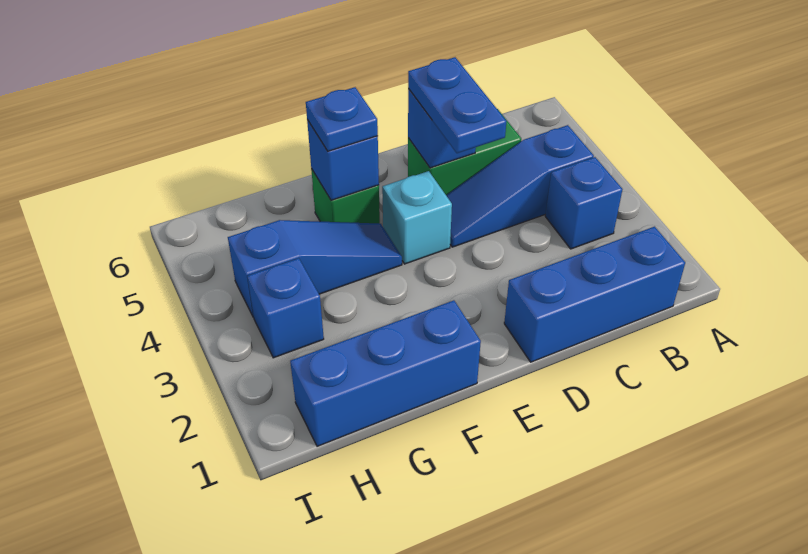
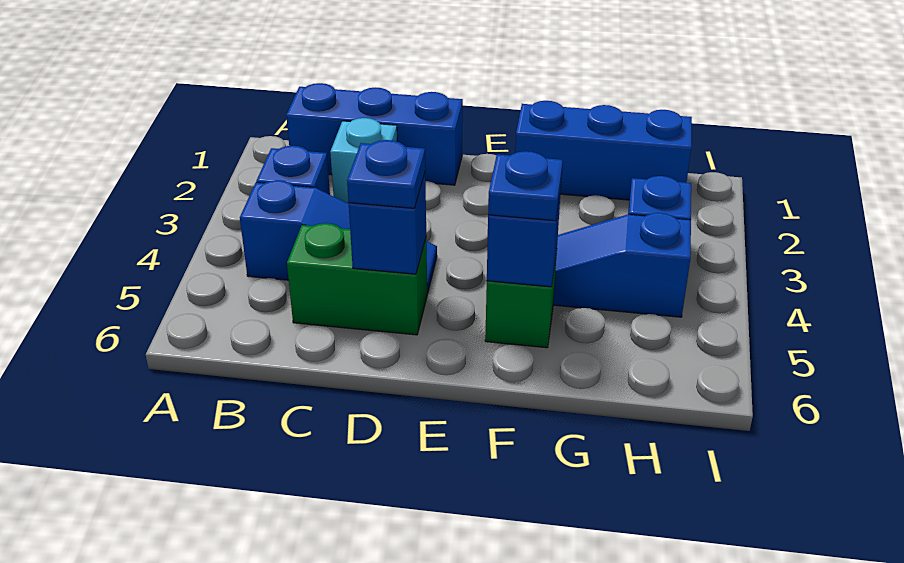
blue 1x2 plate [408,57,506,153] -> blue 1x1 plate [347,140,425,208]
cyan 1x1 brick [382,171,452,264] -> cyan 1x1 brick moved to [330,118,397,204]

